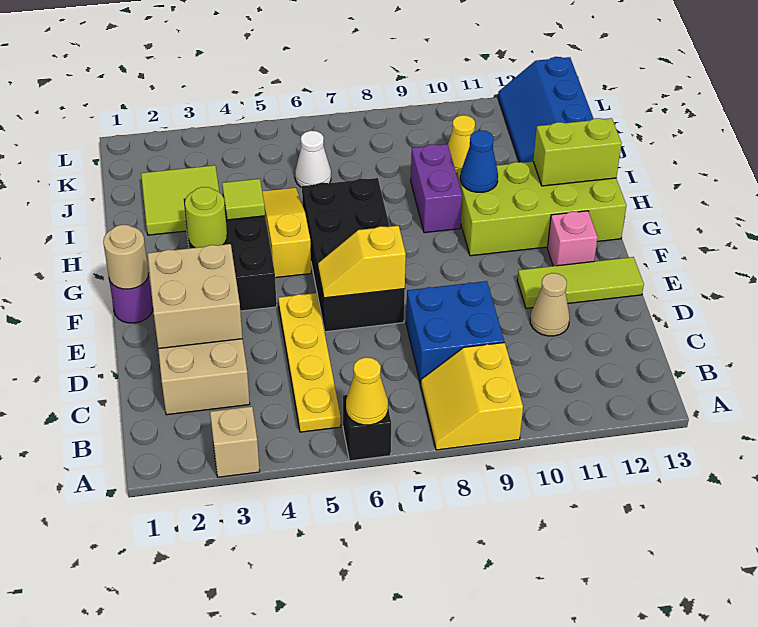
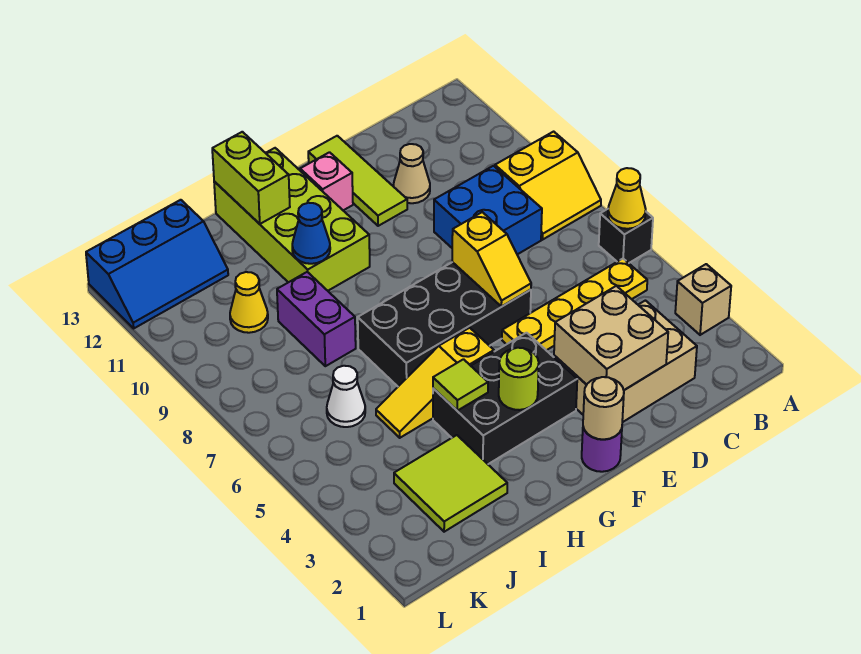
purple 1x2 brick [411,144,462,233] -> purple 1x2 brick turned to [277,272,356,366]

